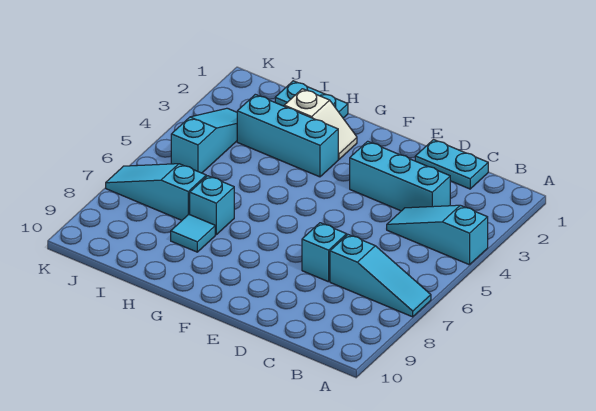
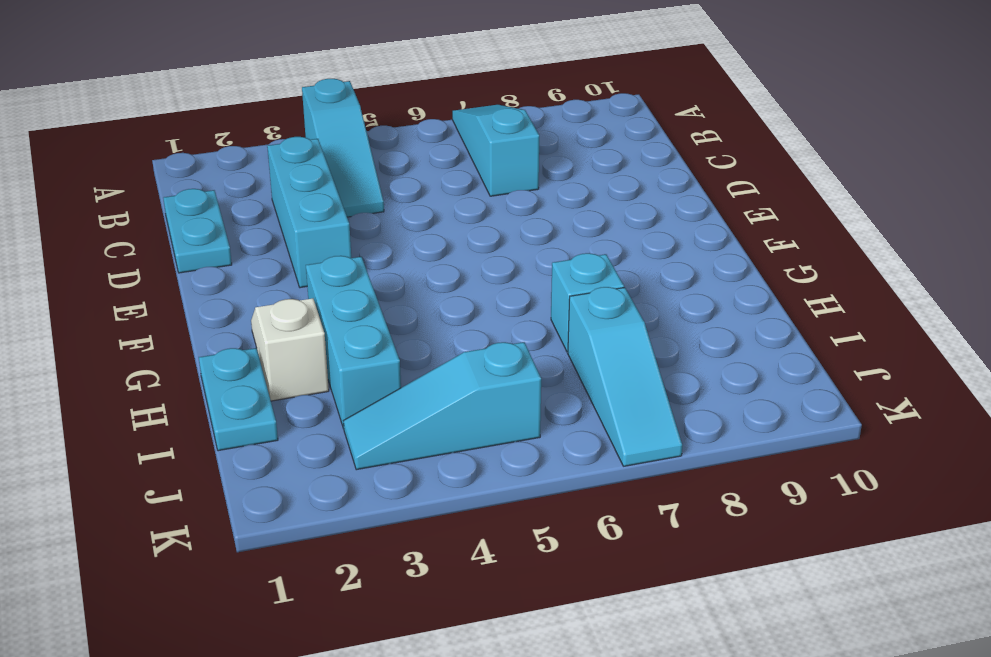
cyan 1x1 brick [302,223,347,282] -> none
cyan 1x1 tile [171,214,215,252] -> none

